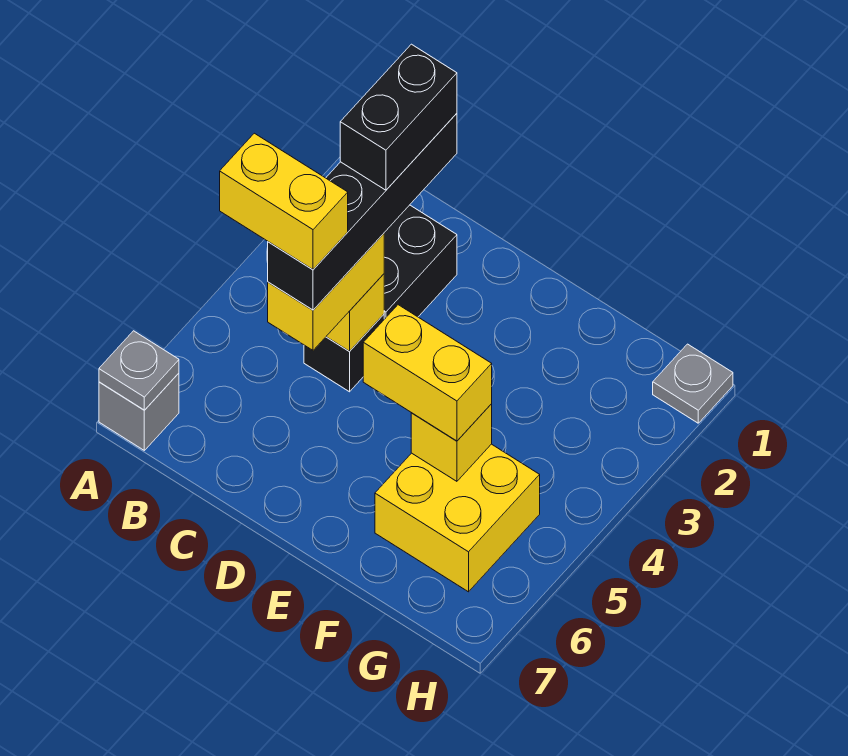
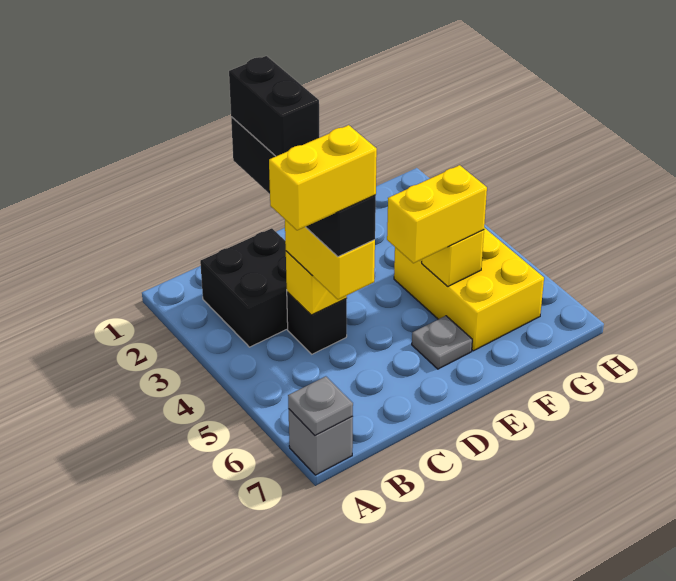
yellow 2x2 brick [375,444,540,592] -> yellow 2x3 brick [394,228,544,351]
grey 1x1 plate [653,344,733,423] -> grey 1x1 plate moved to [412,316,472,369]

